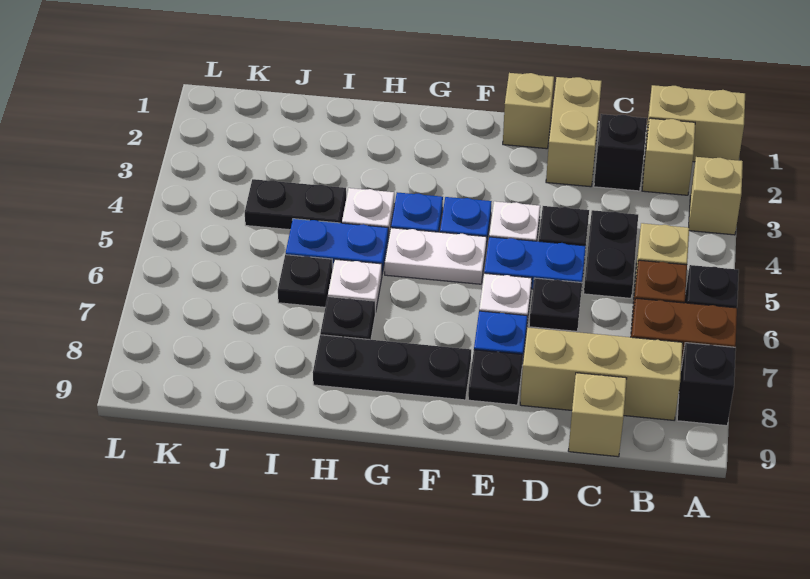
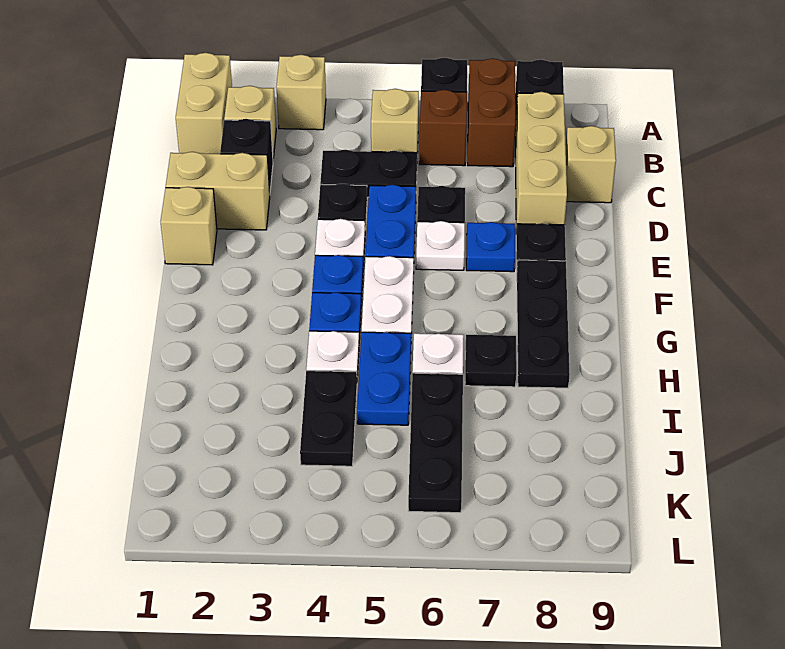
black 1x1 plate [278,255,333,307] -> black 1x3 plate [408,373,463,513]

